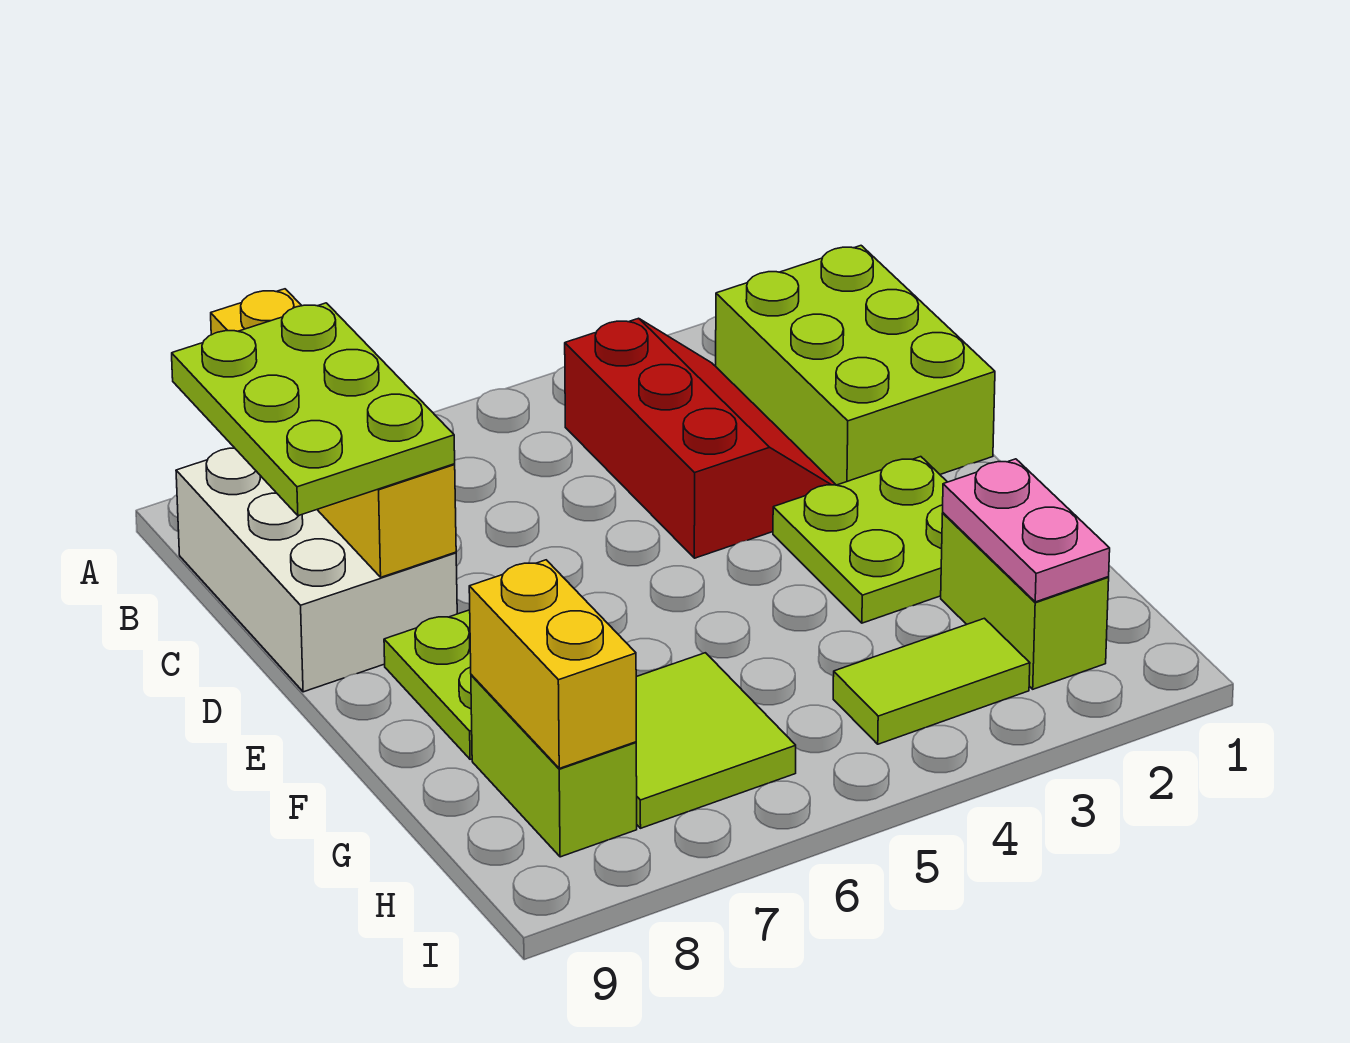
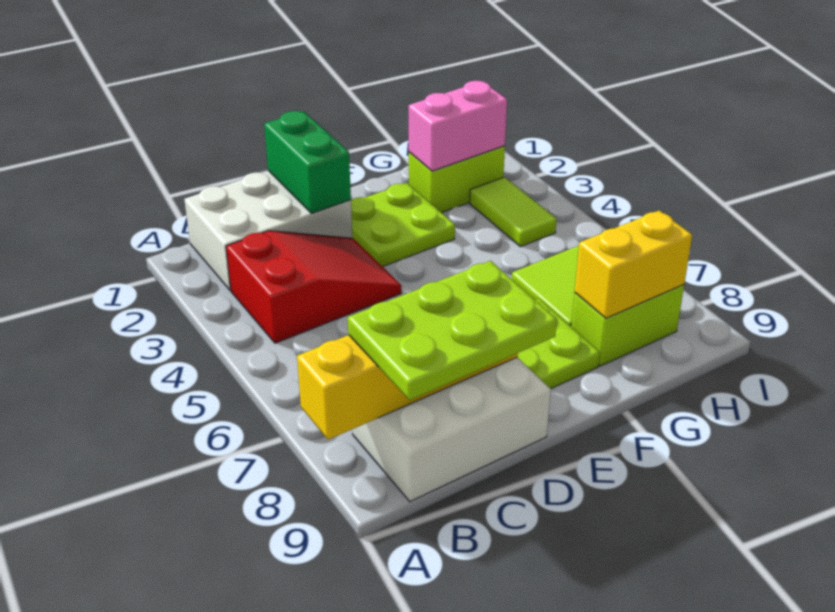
lime 2x3 brick [716,246,995,485] -> white 2x3 brick [184,171,352,291]
red 2x3 slope [565,318,836,558] -> red 2x3 slope turned to [226,231,401,343]
none -> green 1x2 brick [264,111,351,214]
pink 1x2 plate [943,459,1110,602] -> pink 1x2 brick [409,81,507,171]

